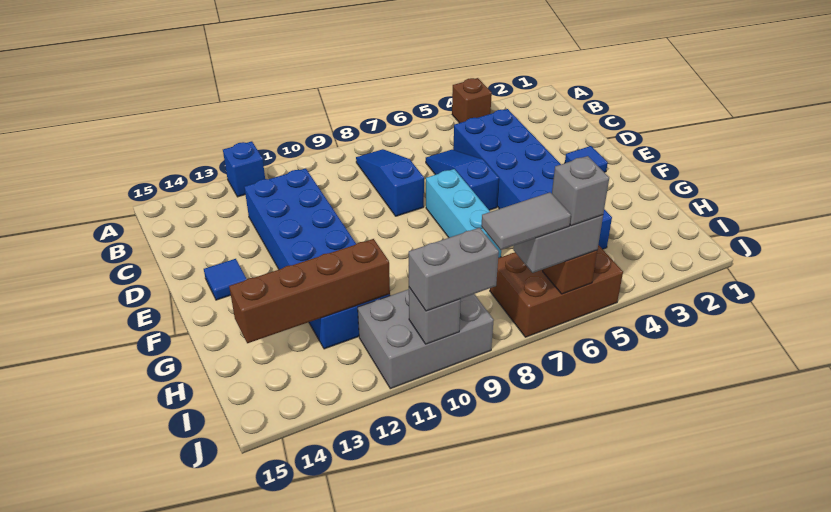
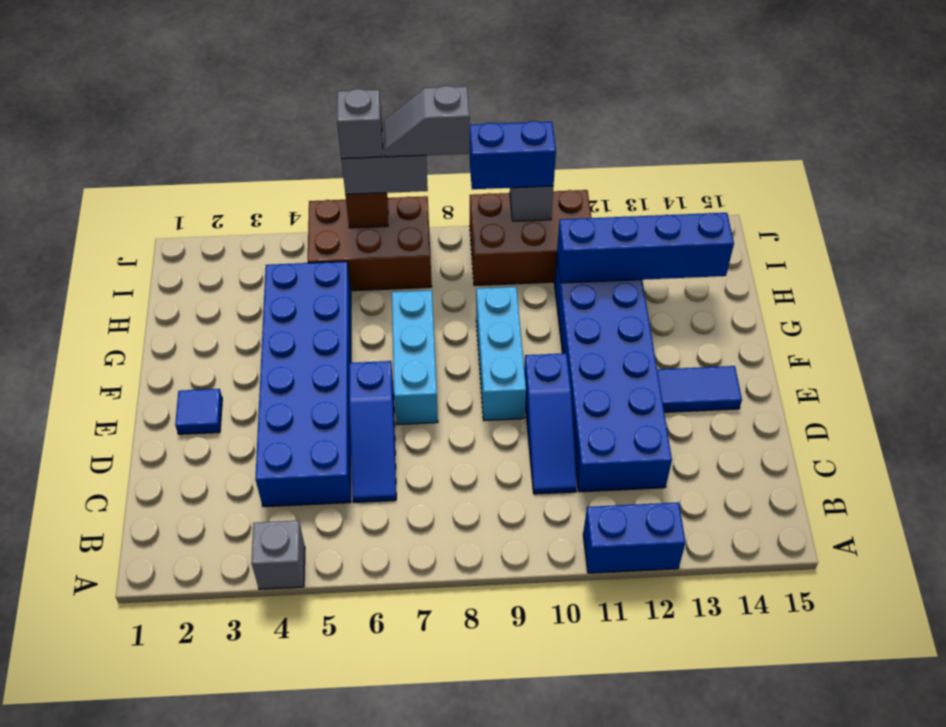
brown 1x1 brick [452,78,492,123] -> grey 1x1 brick [251,520,305,589]
blue 1x1 brick [223,141,265,197] -> blue 1x2 brick [583,502,686,573]
blue 1x3 slope [356,149,424,216] -> blue 1x3 slope moved to [524,353,577,494]
none -> cyan 1x3 brick [476,287,526,421]
blue 1x1 tile [204,259,247,300] -> blue 1x2 tile [657,366,742,412]
brown 1x4 brick [229,239,390,343] -> blue 1x4 brick [557,213,734,283]
grey 2x3 brick [358,289,494,389] -> brown 2x3 brick [470,190,591,286]
grey 1x2 tile [481,192,571,250] -> grey 1x2 slope [384,86,470,157]
grey 1x2 brick [409,228,499,311] -> blue 1x2 brick [470,121,556,189]

